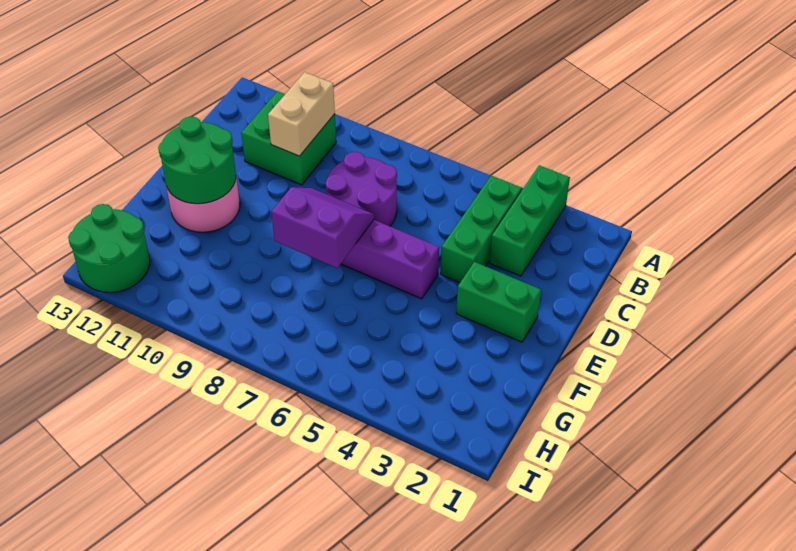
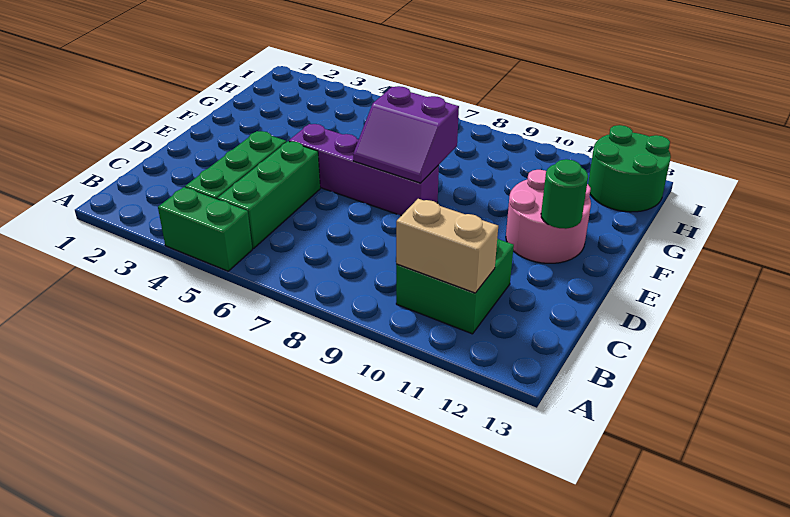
green 1x3 brick [490,165,570,276] -> green 1x3 brick moved to [217,141,320,249]
tan 1x2 brick [268,72,335,156] -> tan 1x2 brick turned to [396,199,498,293]
purple 2x2 round brick [326,152,397,226] -> none
green 1x2 brick [456,262,541,342] -> green 1x2 brick moved to [158,187,252,271]
green 2x2 round brick [158,117,236,204] -> green 1x1 round brick [541,159,588,229]

